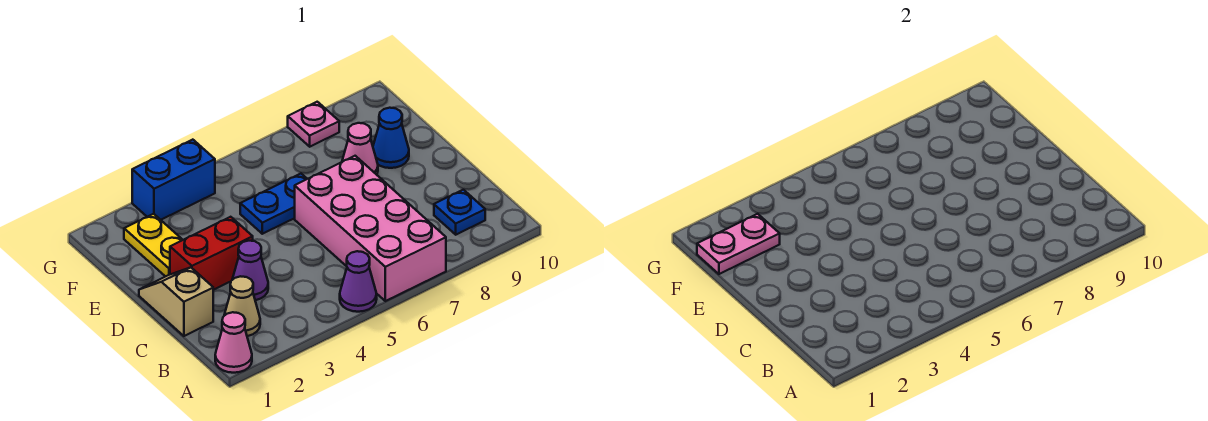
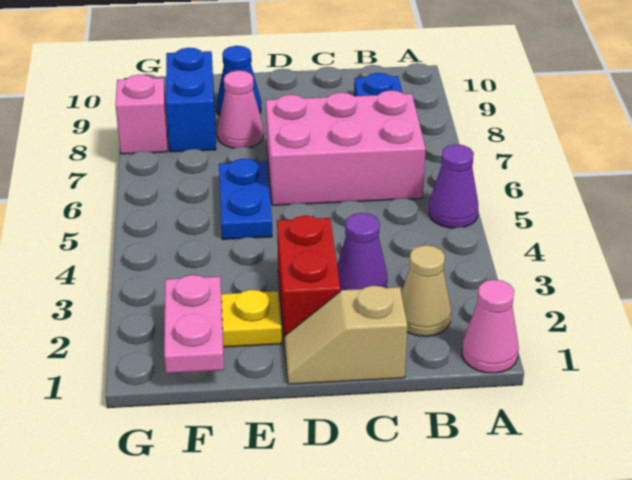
pink 2x4 brick [295,156,446,301] -> pink 2x3 brick [266,90,426,205]
blue 1x2 brick [132,140,215,220] -> blue 1x2 brick moved to [166,48,216,152]
pink 1x1 plate [288,102,339,147] -> pink 1x1 brick [115,74,168,154]

